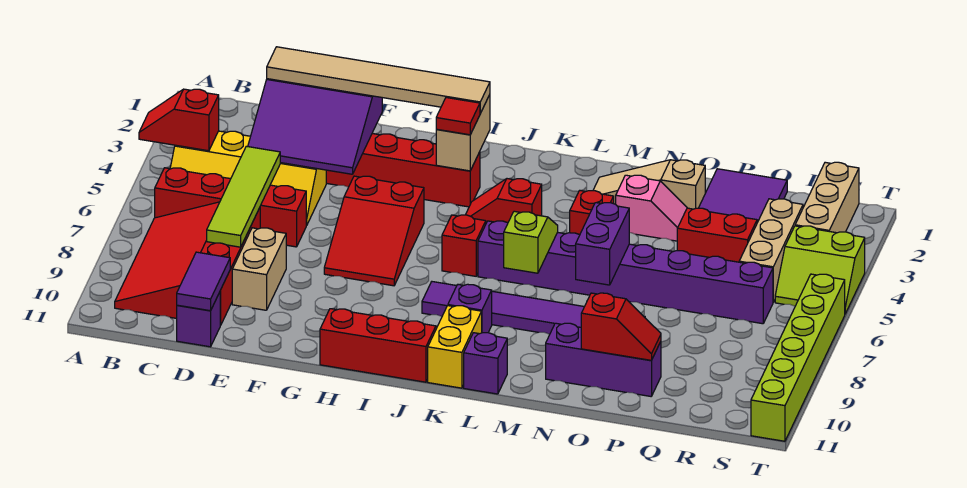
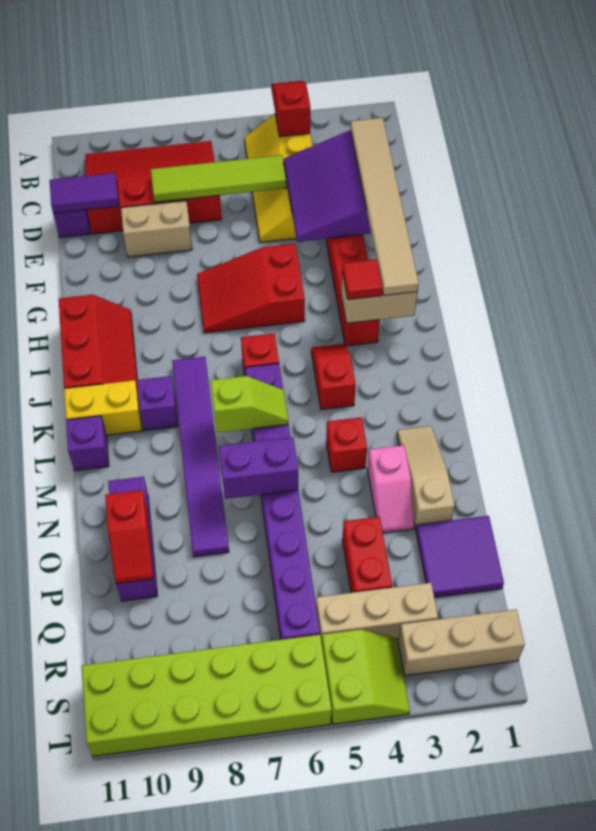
red 1x4 brick [155,168,307,247] -> none
lime 2x2 slope [775,226,865,314] -> lime 2x2 slope turned to [322,629,410,724]
lime 1x6 brick [751,274,845,441] -> lime 2x6 brick [82,635,332,756]

